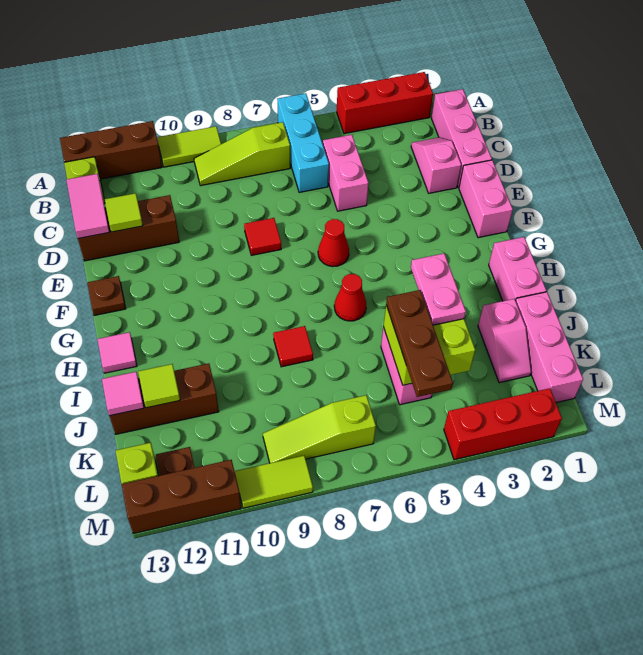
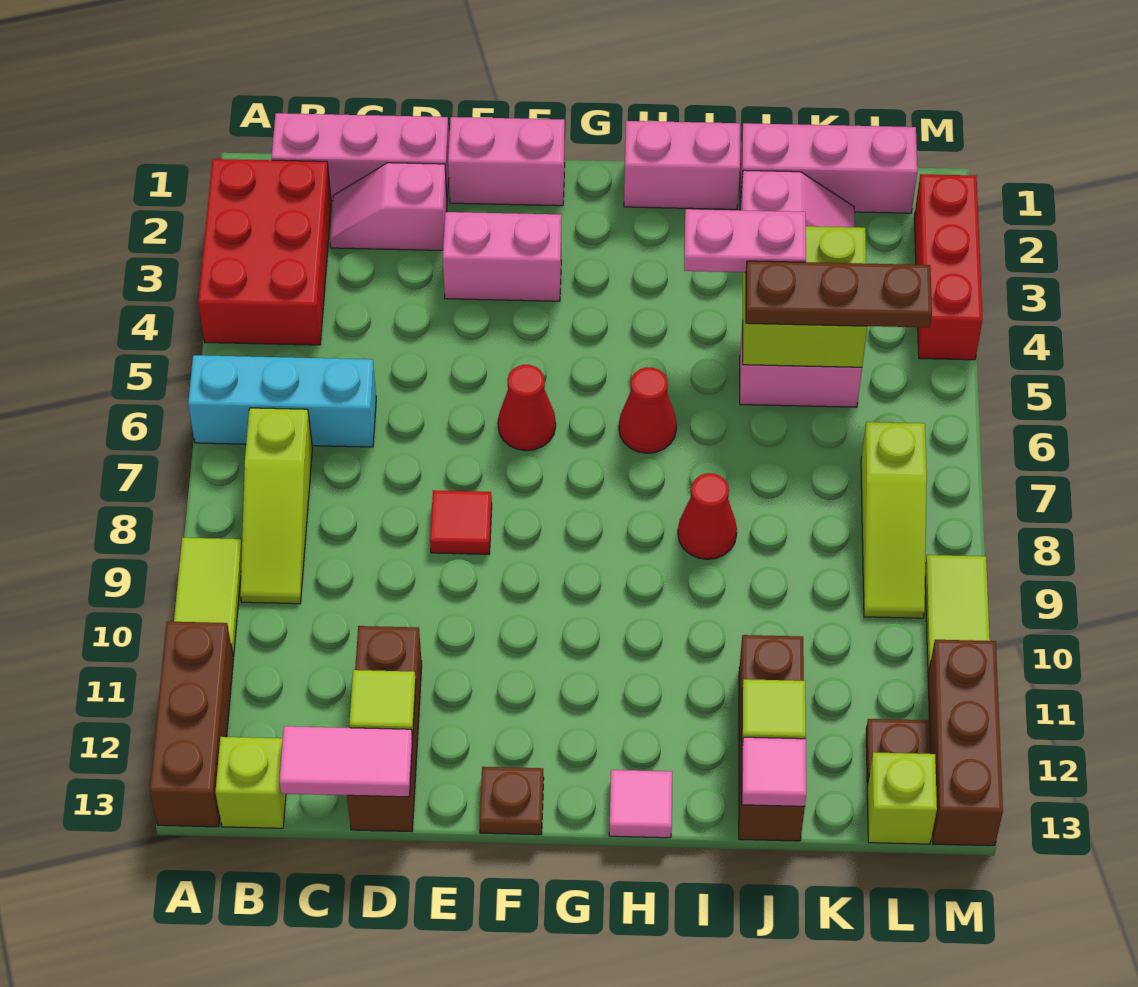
red 1x3 brick [337,72,433,134] -> red 2x3 brick [198,159,331,345]
pink 1x2 brick [323,135,368,211] -> pink 1x2 brick moved to [443,212,561,301]
red 1x1 tile [273,326,313,367] -> red 1x1 cone [678,473,737,559]

